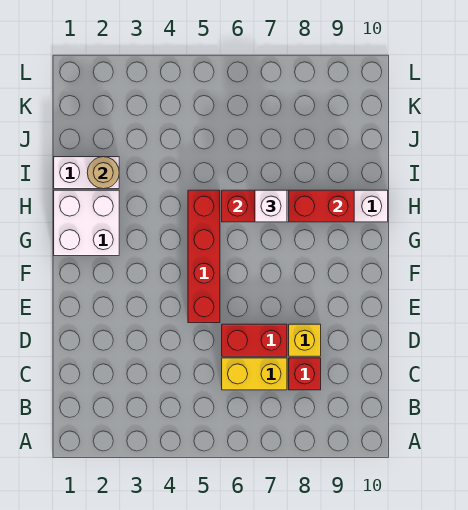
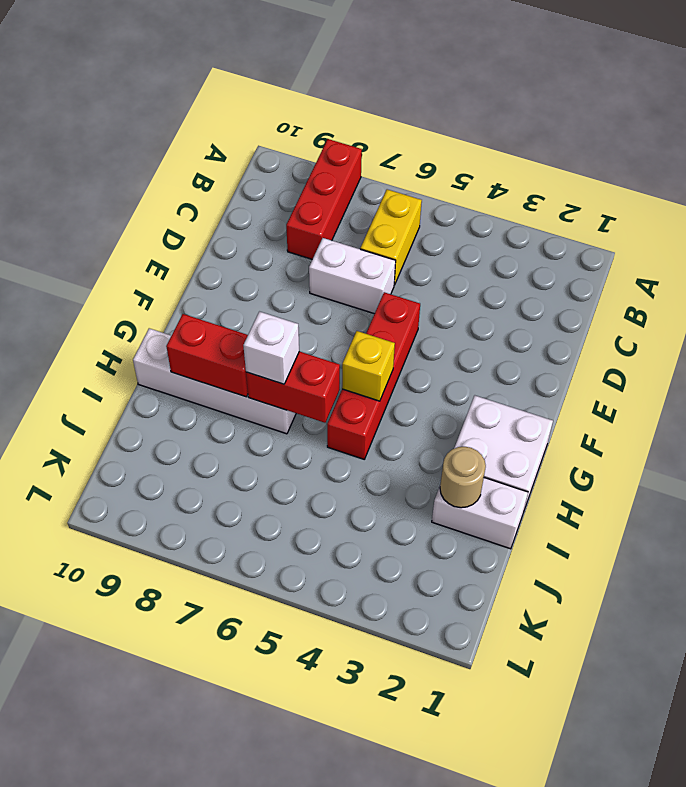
yellow 1x2 brick [222,358,287,390] -> yellow 1x2 brick turned to [360,189,422,285]
red 1x1 brick [289,358,321,390] -> red 1x3 brick [286,139,362,259]
red 1x2 brick [222,324,287,356] -> white 1x2 brick [309,238,396,314]
yellow 1x1 brick [289,324,321,356] -> yellow 1x1 brick moved to [342,331,395,401]

